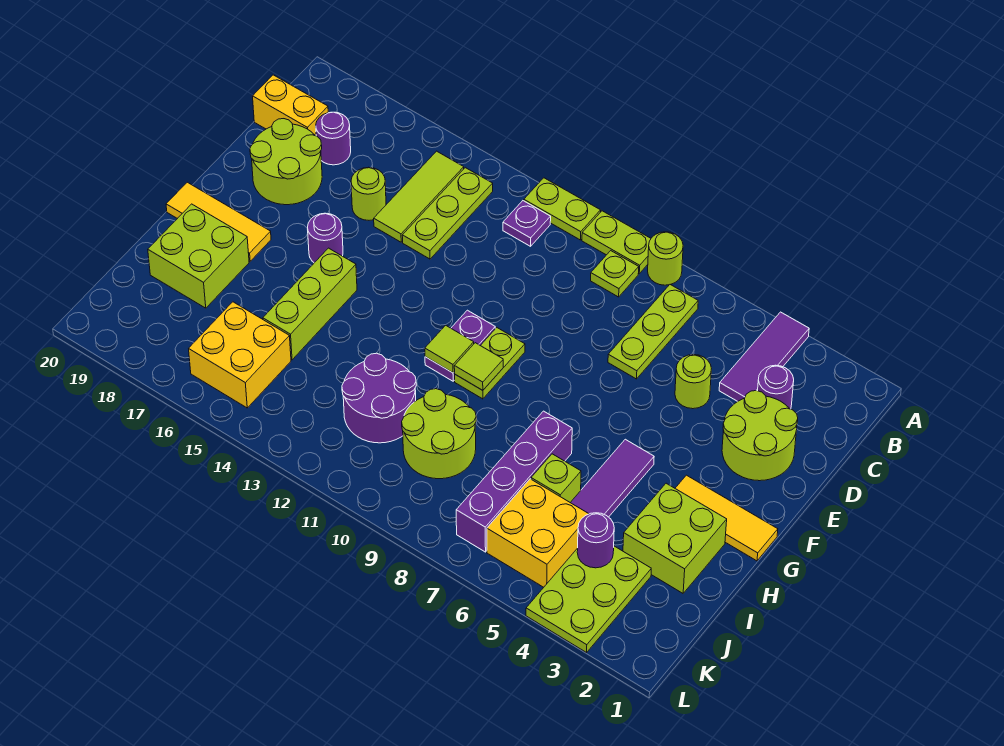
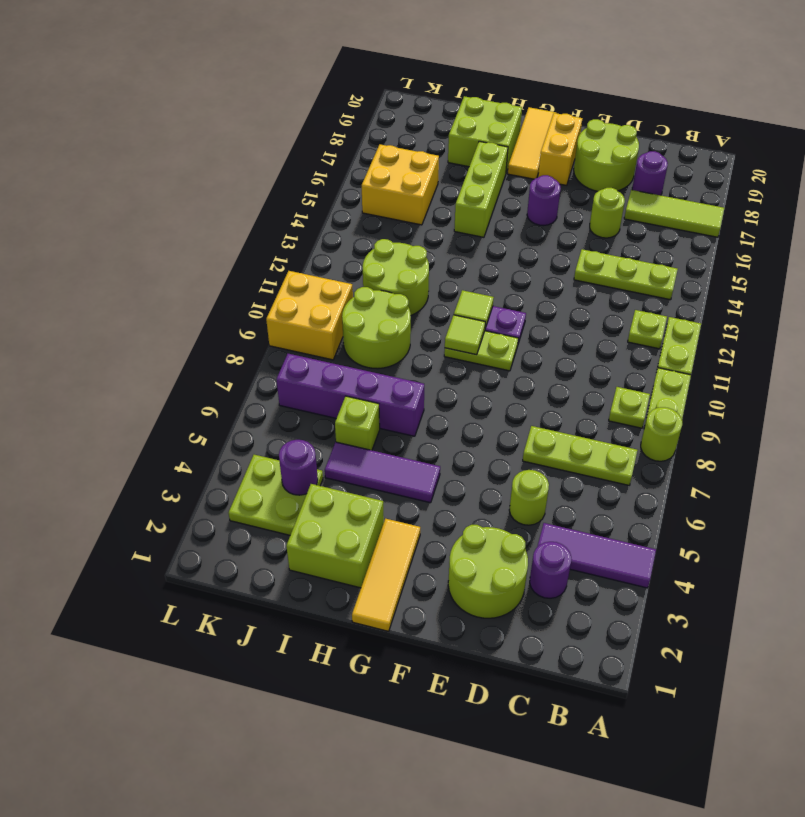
purple 1x1 plate [503,201,551,246] -> lime 1x1 plate [628,310,667,349]
lime 1x3 tile [374,151,464,242] -> lime 1x3 tile moved to [624,190,724,237]
yellow 1x2 brick [253,75,328,136] -> yellow 1x2 brick moved to [538,113,582,185]
lime 1x3 brick [263,248,357,360] -> lime 1x3 brick turned to [454,141,508,237]
purple 2x2 round brick [342,353,416,443] -> lime 2x2 round brick [363,239,429,315]
lime 2x3 plate [526,546,651,653] -> lime 2x2 plate [229,455,323,535]
yellow 2x2 brick [487,479,588,587] -> yellow 2x2 brick moved to [266,271,353,360]

